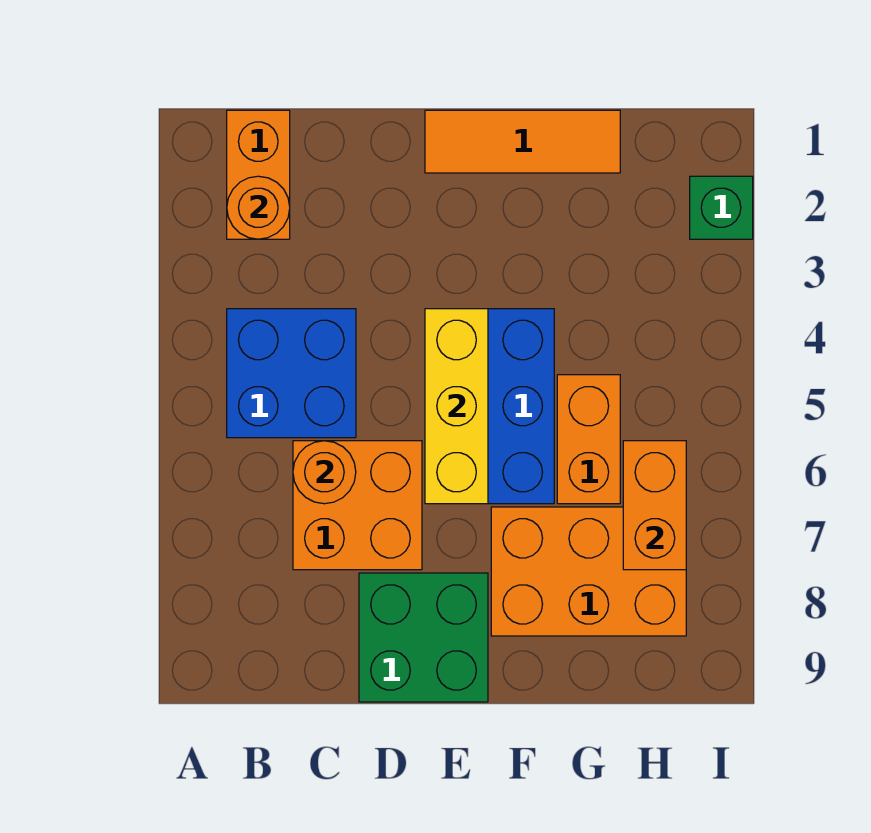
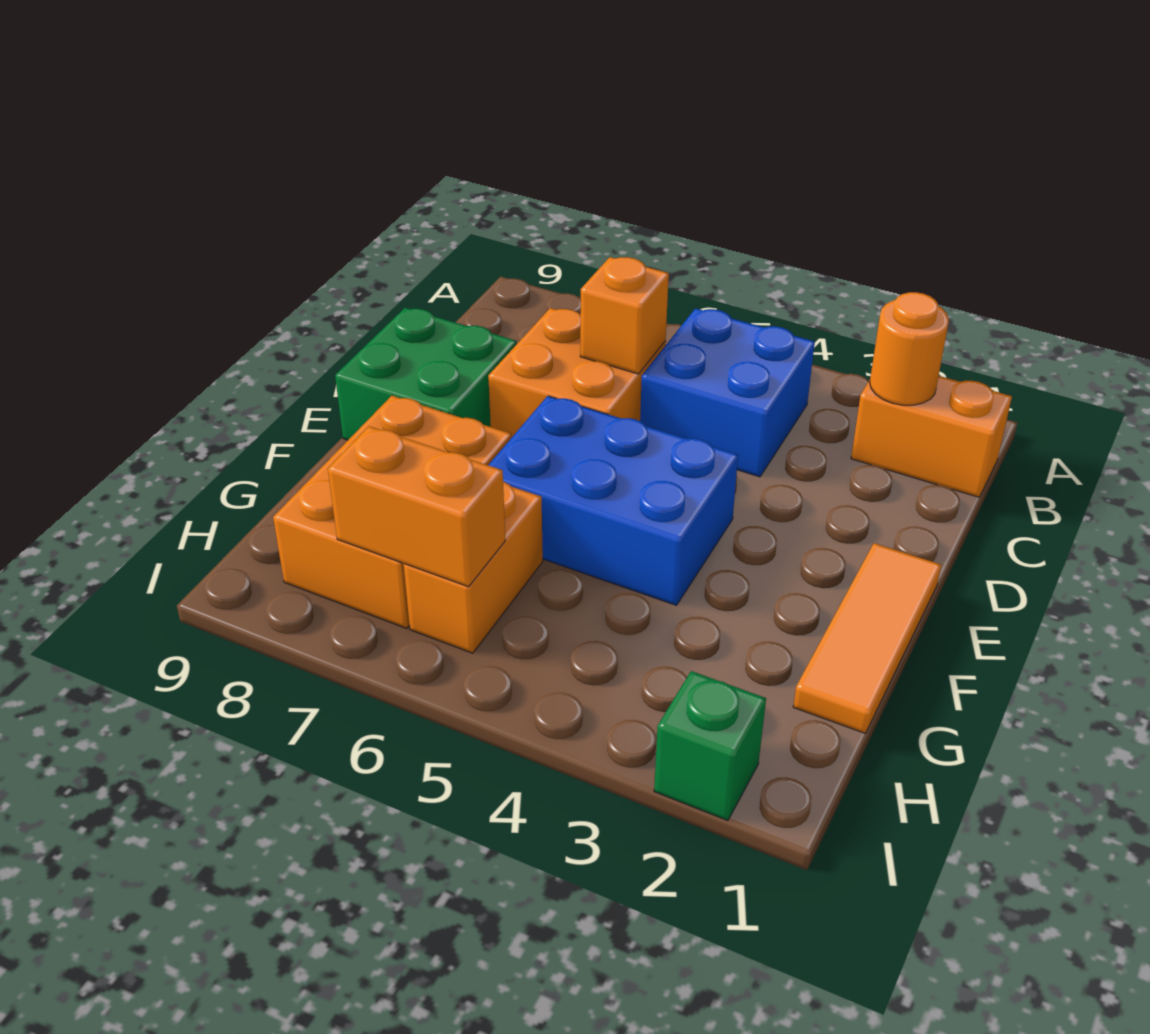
orange 1x1 round brick [293,441,356,504] -> orange 1x1 brick [580,257,669,374]
yellow 1x3 brick [425,309,488,504] -> none
orange 1x2 brick [557,375,620,504] -> orange 1x2 brick turned to [404,482,543,653]

